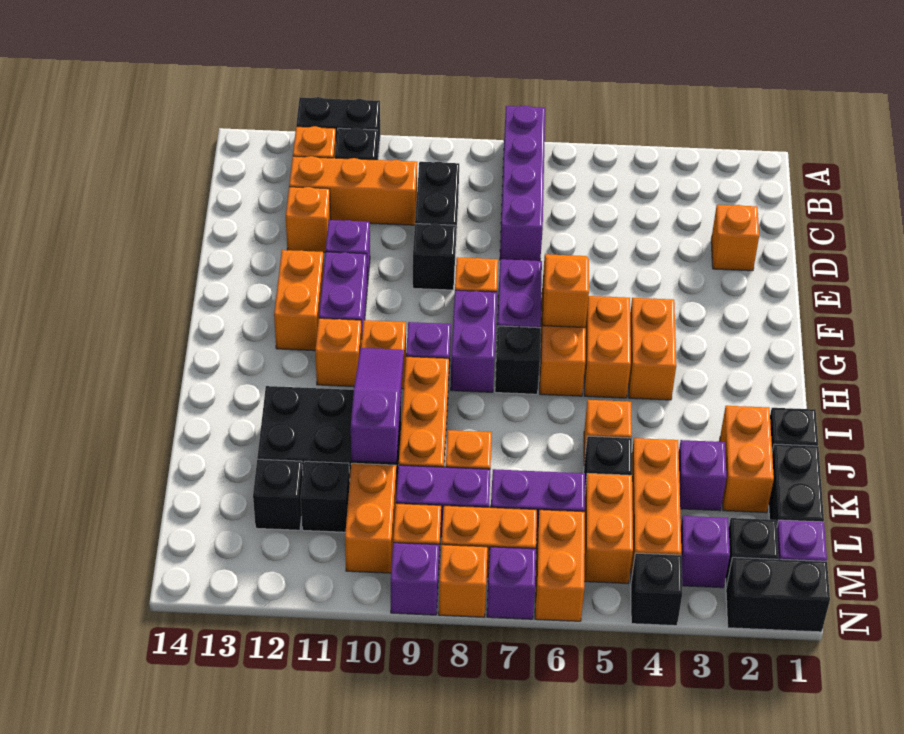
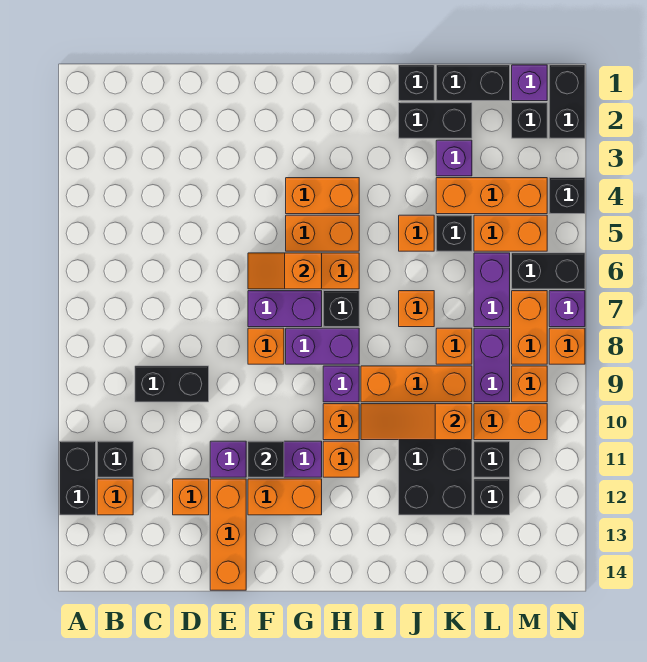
purple 1x4 brick [500,106,545,261] -> none
orange 1x3 brick [289,156,417,225] -> orange 1x3 brick moved to [210,479,246,590]
orange 1x1 brick [711,205,759,271] -> orange 1x1 brick moved to [399,291,434,327]
black 1x1 brick [413,224,456,290] -> black 1x1 brick moved to [248,441,284,477]
purple 1x3 slope [351,348,404,463] -> orange 1x3 slope [361,404,472,440]
orange 1x2 brick [720,406,774,513] -> black 1x2 brick [399,103,472,138]
purple 1x1 brick [681,516,730,588] -> none
orange 1x2 brick [535,510,585,621] -> black 1x2 brick [512,253,585,289]
purple 1x1 brick [391,543,439,615] -> none

